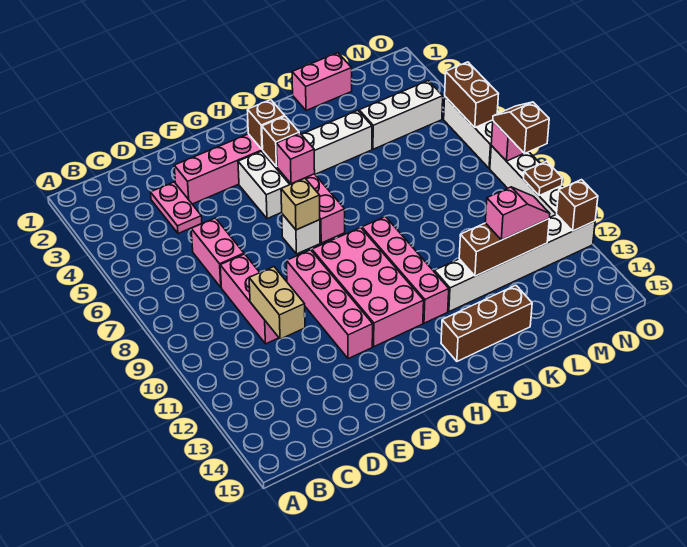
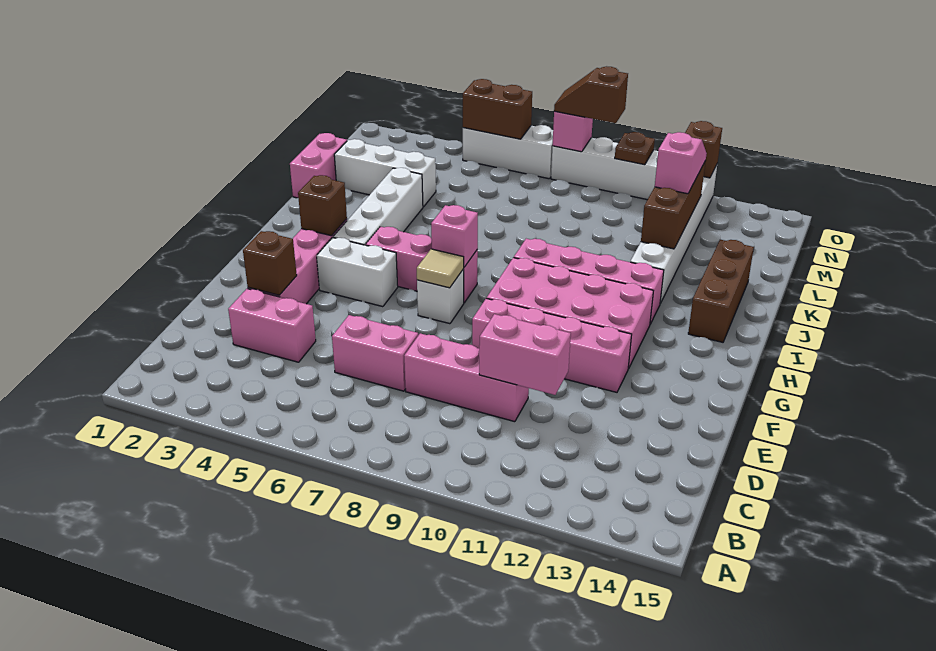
pink 1x2 plate [150,182,202,234] -> pink 1x2 brick [228,289,316,362]
tan 1x2 brick [249,267,305,339] -> pink 1x2 brick [479,314,571,395]
tan 1x1 brick [281,178,320,230] -> tan 1x1 tile [417,249,464,288]
brown 1x1 brick [262,116,299,167] -> brown 1x1 brick moved to [243,231,297,295]
pink 1x1 brick [276,133,315,184] -> pink 1x1 brick moved to [431,205,478,267]
white 1x3 brick [359,81,443,149] -> white 1x3 brick turned to [334,139,436,207]

